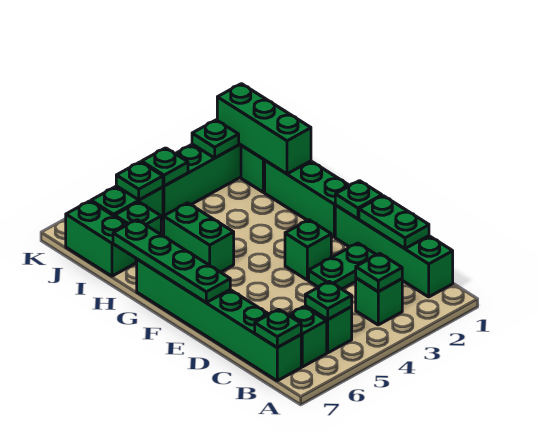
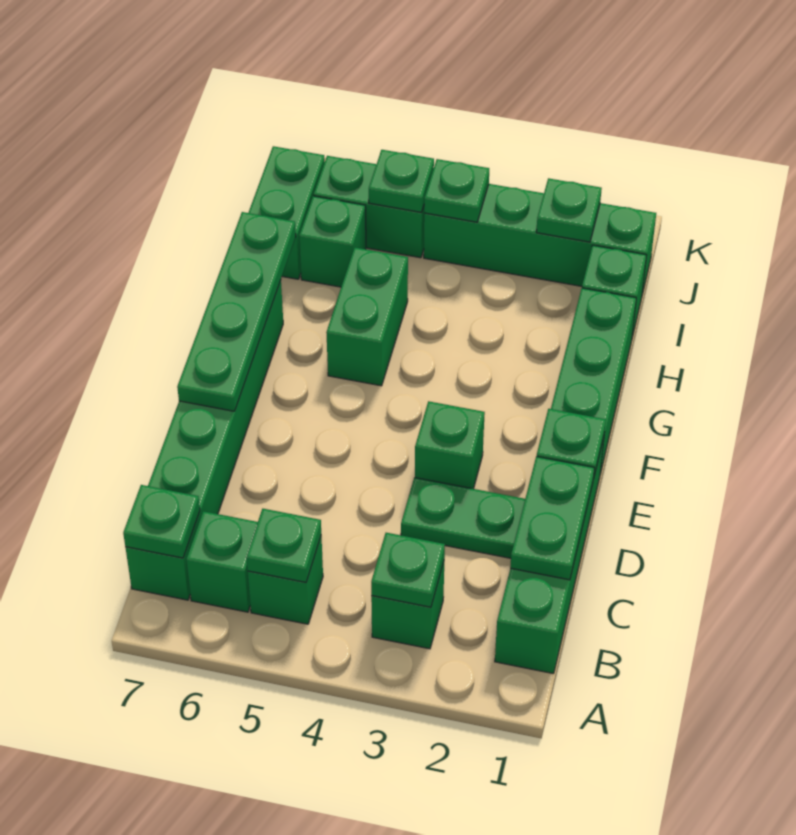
green 1x3 brick [217,84,311,174] -> none

